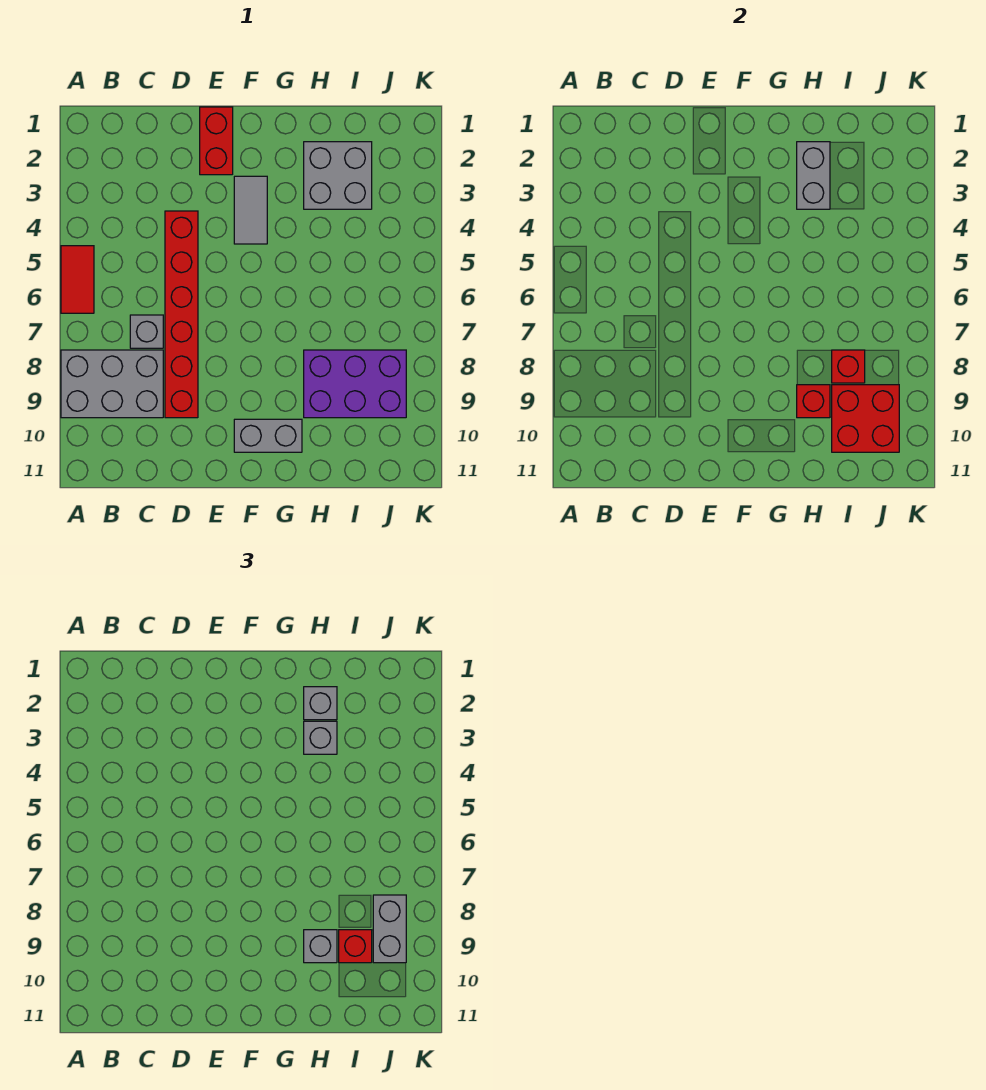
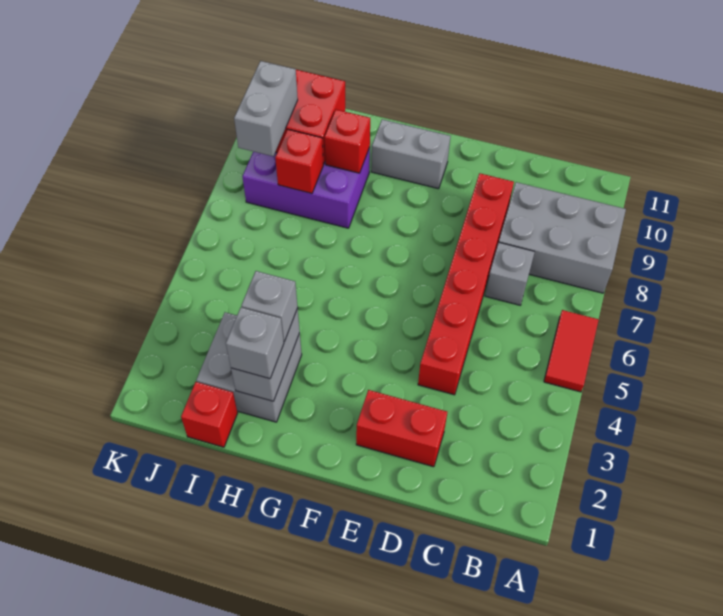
red 1x2 brick [200,107,233,175] -> red 1x2 brick turned to [356,390,447,467]
grey 1x2 tile [234,176,267,244] -> none
grey 1x1 brick [304,930,337,963] -> none
red 1x1 brick [339,930,372,963] -> red 1x1 brick moved to [181,382,237,447]

